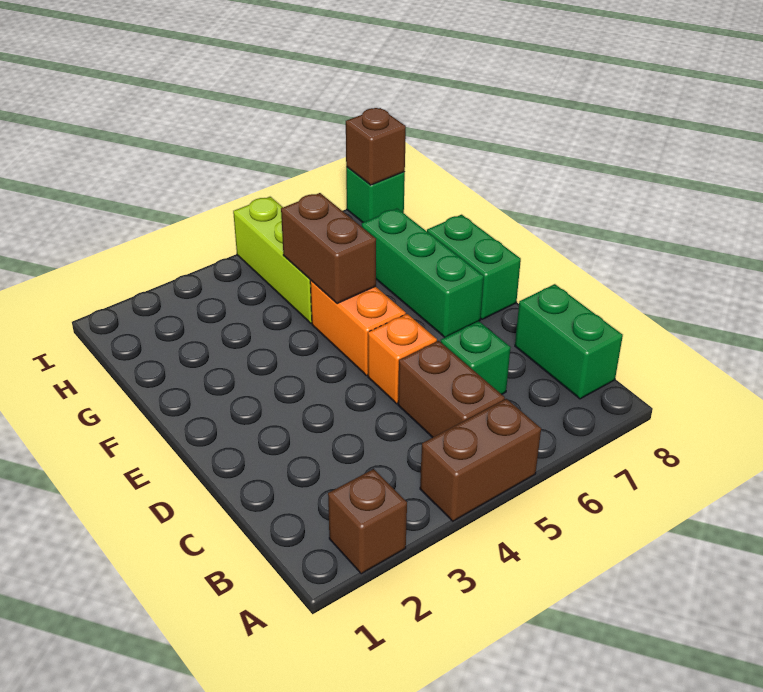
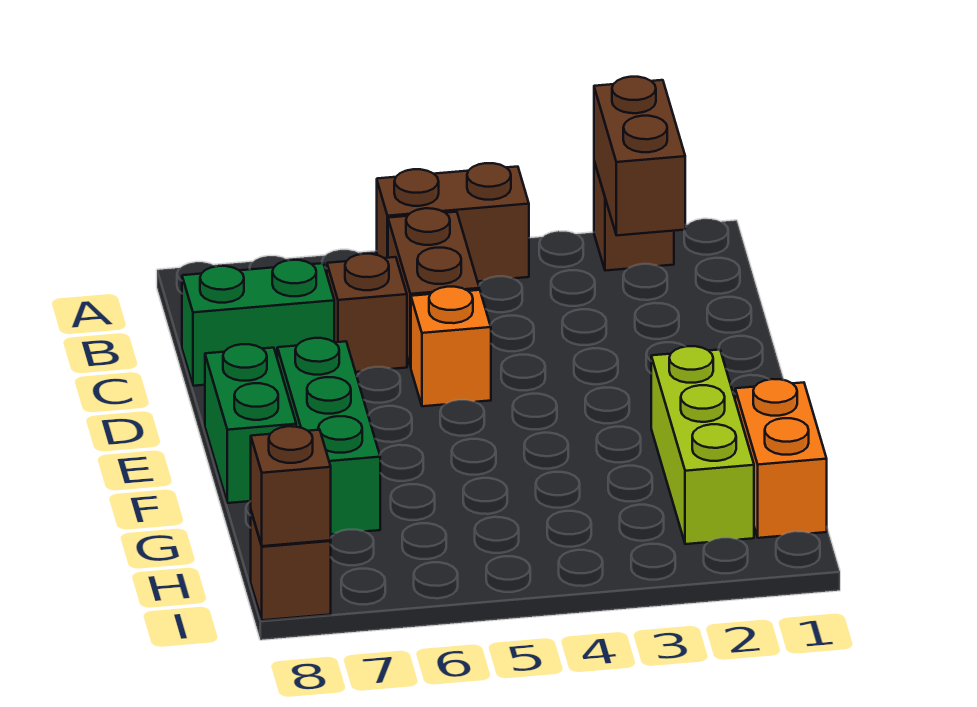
green 1x2 brick [515,284,623,399] -> green 1x2 brick turned to [182,260,334,386]
green 1x1 brick [441,321,511,394] -> brown 1x1 brick [327,254,407,372]
orange 1x2 brick [310,280,406,376] -> orange 1x2 brick moved to [735,379,827,538]
brown 1x2 brick [281,193,376,304] -> brown 1x2 brick moved to [594,77,685,235]
lime 1x3 brick [233,197,312,323] -> lime 1x3 brick moved to [651,346,754,544]
green 1x1 brick [346,167,405,222] -> brown 1x1 brick [251,512,331,620]

